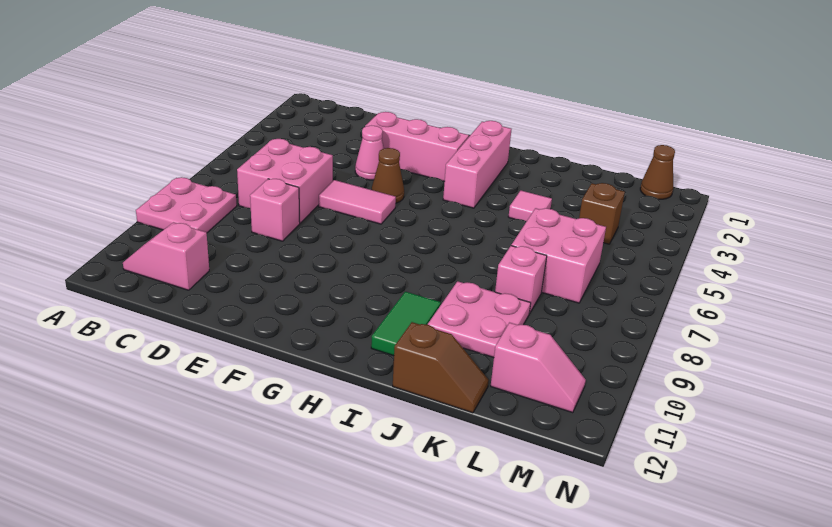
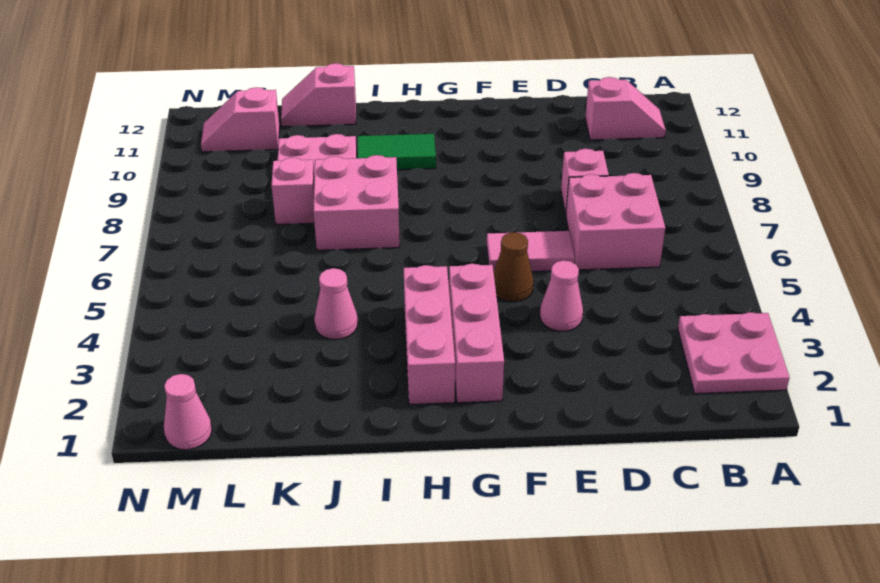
pink 2x2 plate [136,177,237,233] -> pink 2x2 plate moved to [678,312,790,394]
pink 1x3 brick [365,112,469,181] -> pink 1x3 brick turned to [449,264,504,403]
green 1x2 tile [371,292,441,356] -> green 1x2 tile turned to [358,134,436,170]
pink 1x1 tile [508,191,552,221] -> pink 1x1 cone [314,268,358,340]
brown 1x2 slope [393,322,489,413] -> pink 1x2 slope [281,63,356,127]
pink 2x2 brick [511,208,606,303] -> pink 2x2 brick moved to [314,155,400,250]
brown 1x1 brick [579,183,625,244] -> none
brown 1x1 cone [640,145,675,199] -> pink 1x1 cone [164,374,212,450]

